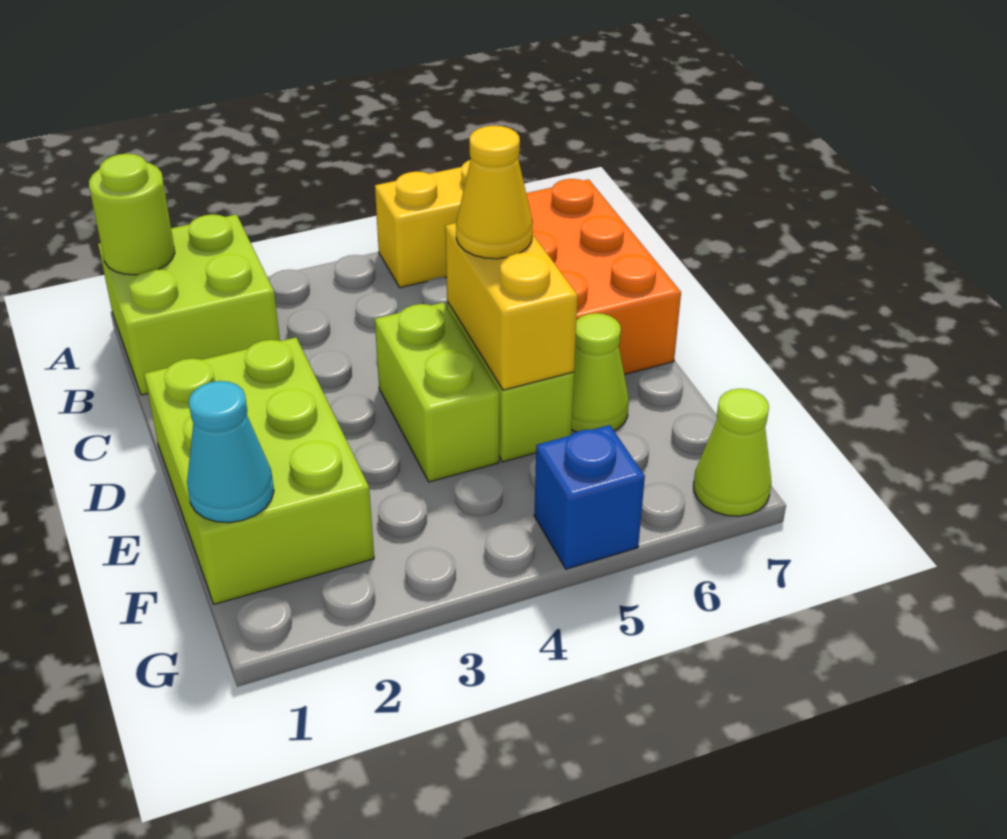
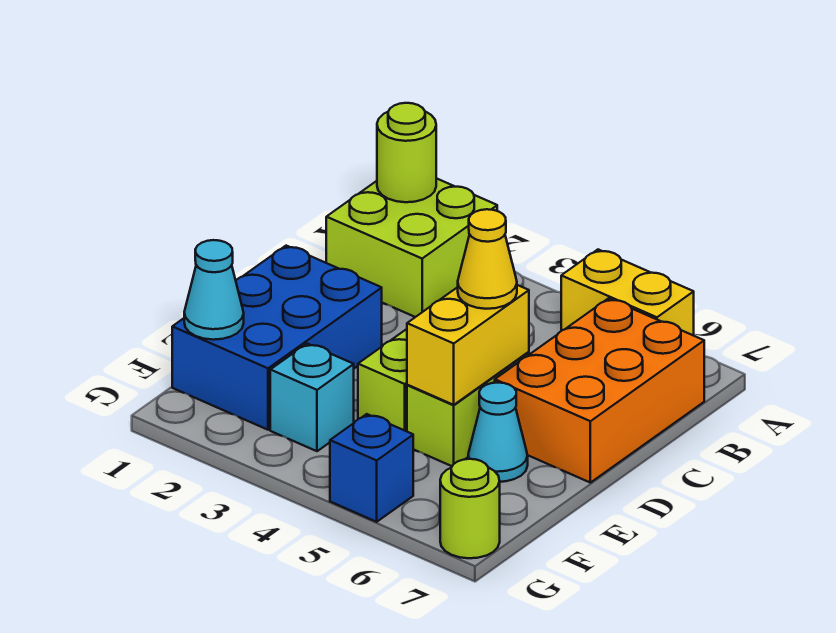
lime 2x3 brick [144,337,374,604] -> blue 2x3 brick [172,246,382,430]
lime 1x1 cone [571,313,629,432] -> cyan 1x1 cone [468,383,528,482]
none -> cyan 1x1 brick [270,344,354,451]
lime 1x1 cone [694,389,771,516] -> lime 1x1 round brick [440,459,500,558]

